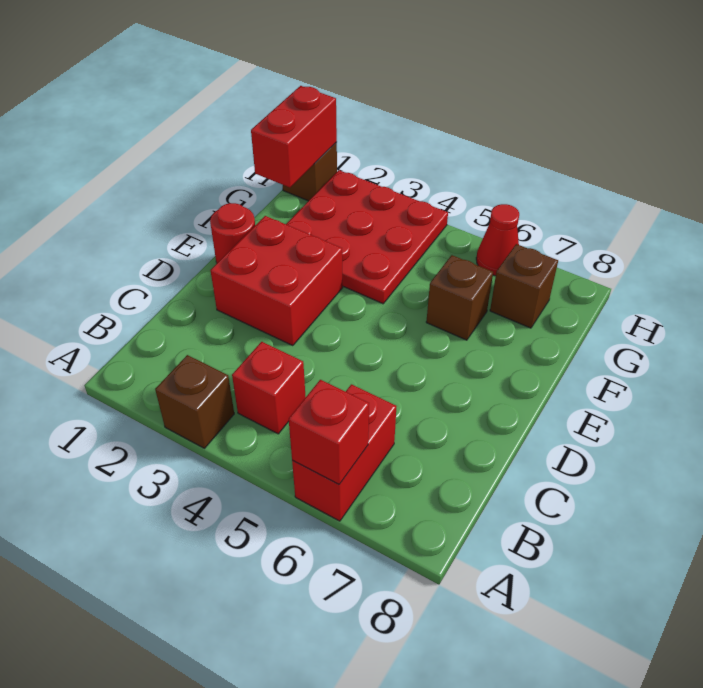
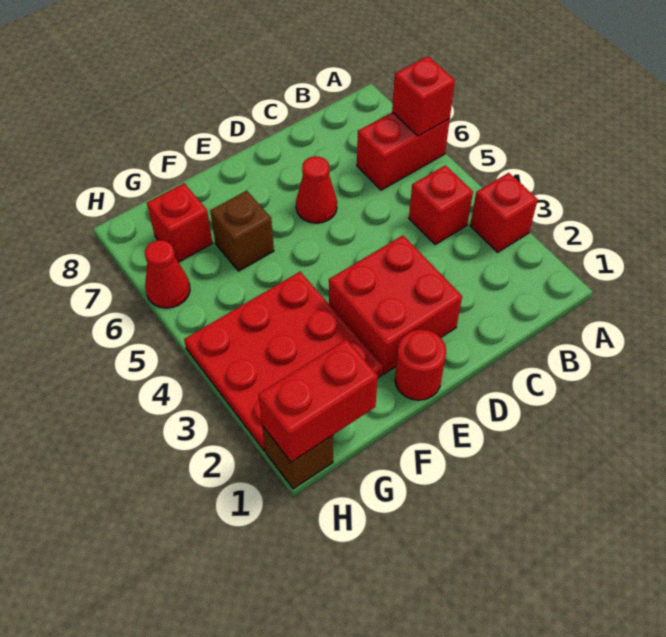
brown 1x1 brick [155,355,234,448] -> red 1x1 brick [470,173,538,252]
none -> red 1x1 cone [296,156,337,223]
brown 1x1 brick [490,244,558,328] -> red 1x1 brick [147,183,212,262]

